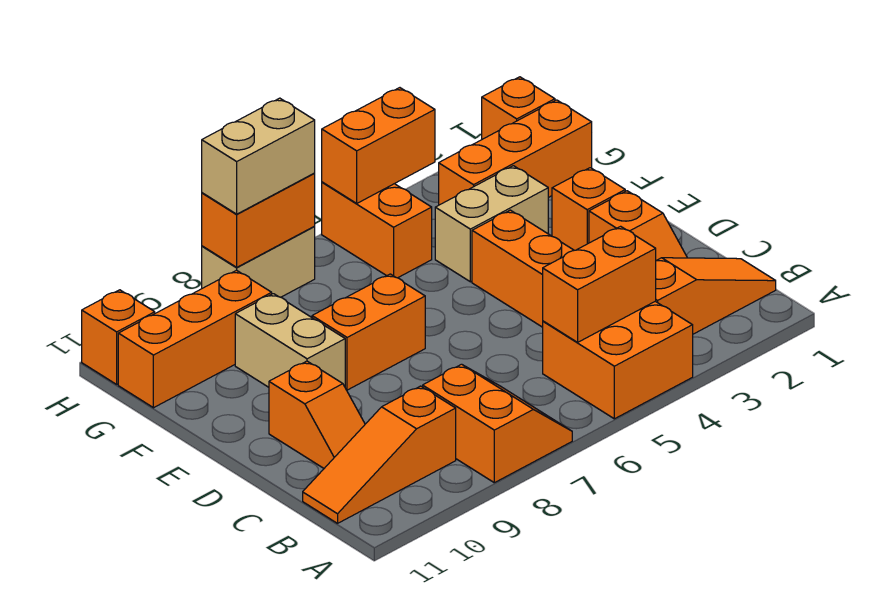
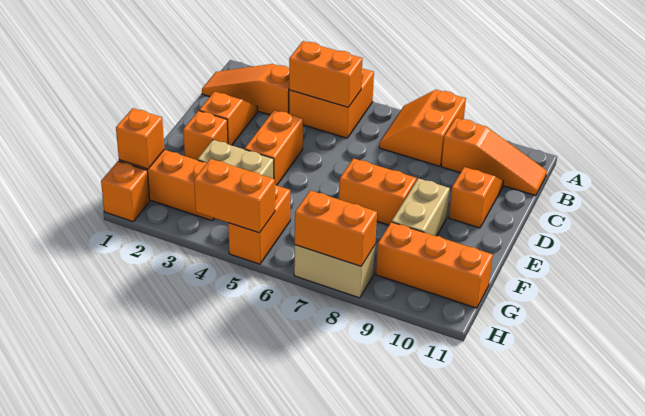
tan 1x2 brick [202,98,315,214] -> none
orange 1x1 brick [82,290,155,384] -> orange 1x1 brick moved to [116,108,164,169]

